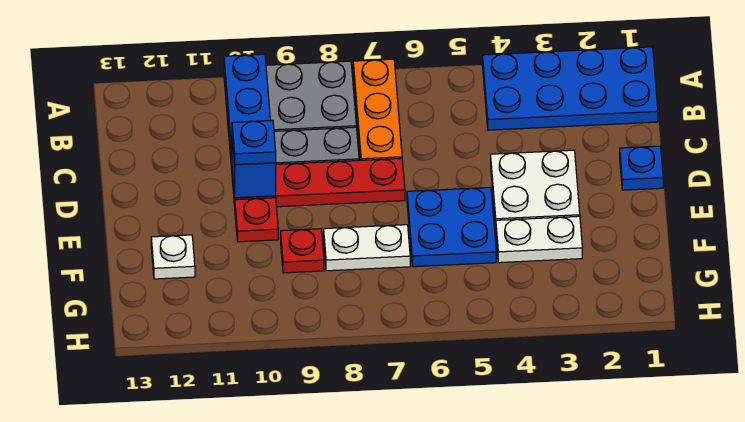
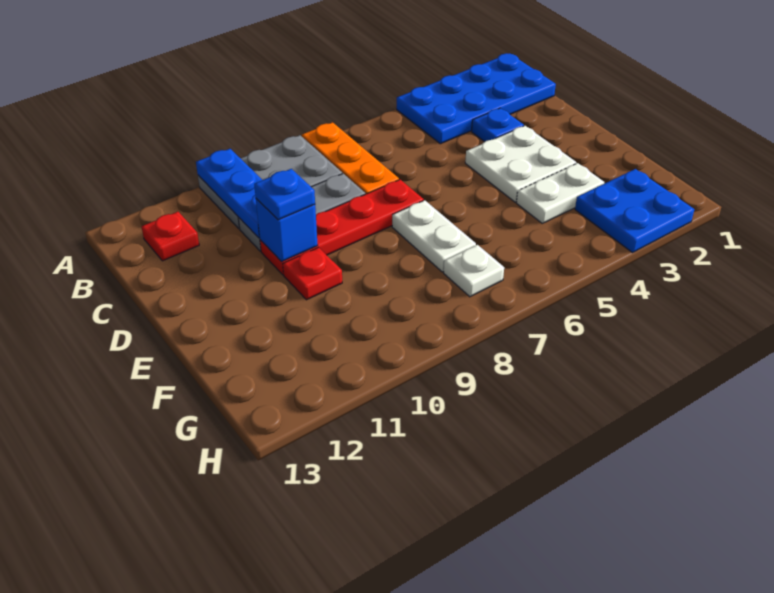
blue 1x1 plate [620,146,663,190] -> blue 1x1 plate moved to [472,108,524,142]
blue 2x2 plate [407,187,496,267] -> blue 2x2 plate moved to [575,169,694,253]
white 1x2 plate [324,225,410,271] -> white 1x2 plate turned to [392,200,476,272]
red 1x1 plate [281,229,324,273] -> red 1x1 plate moved to [142,212,199,261]
white 1x1 plate [151,235,195,279] -> white 1x1 plate moved to [444,245,504,297]

